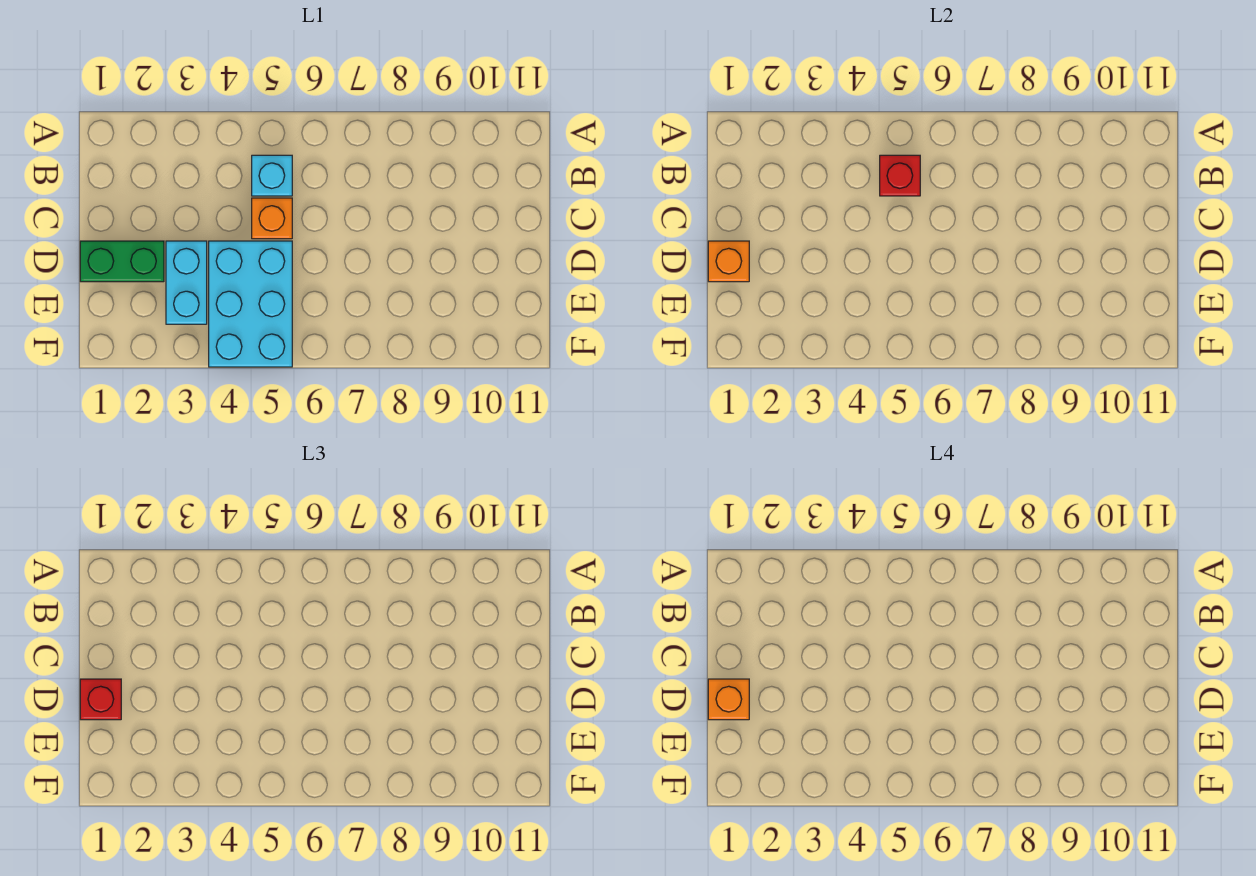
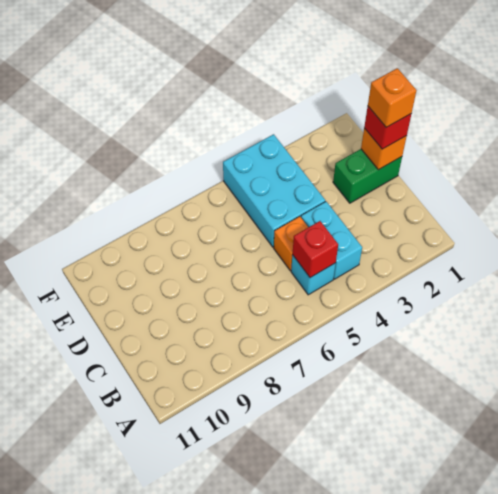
cyan 1x2 brick [166,241,207,324] -> cyan 1x2 brick moved to [301,201,362,279]

